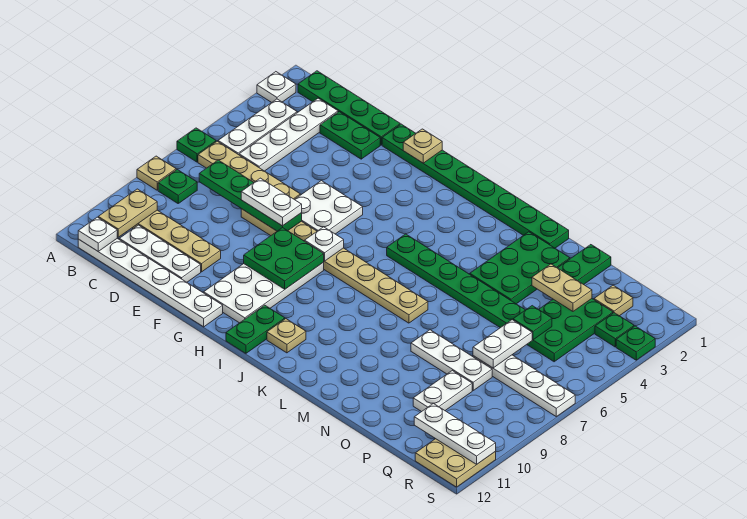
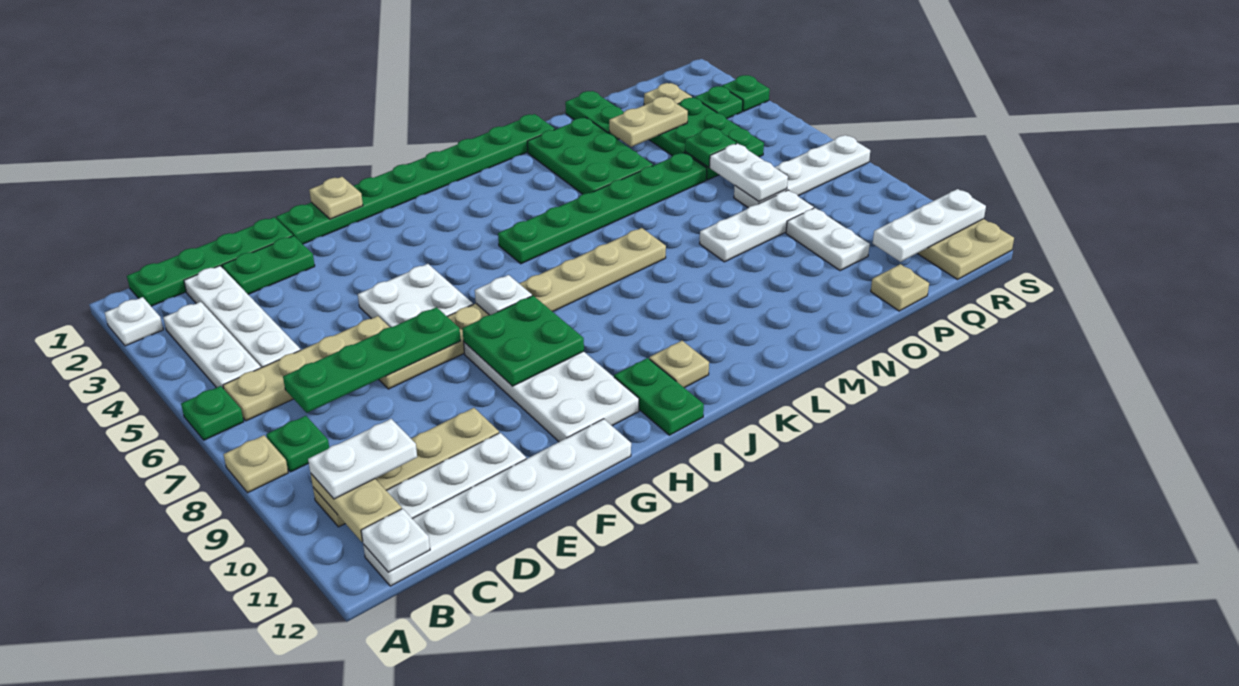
white 1x2 plate [241,178,302,226] -> white 1x2 plate moved to [308,419,417,499]
none -> tan 1x1 plate [871,264,929,311]

